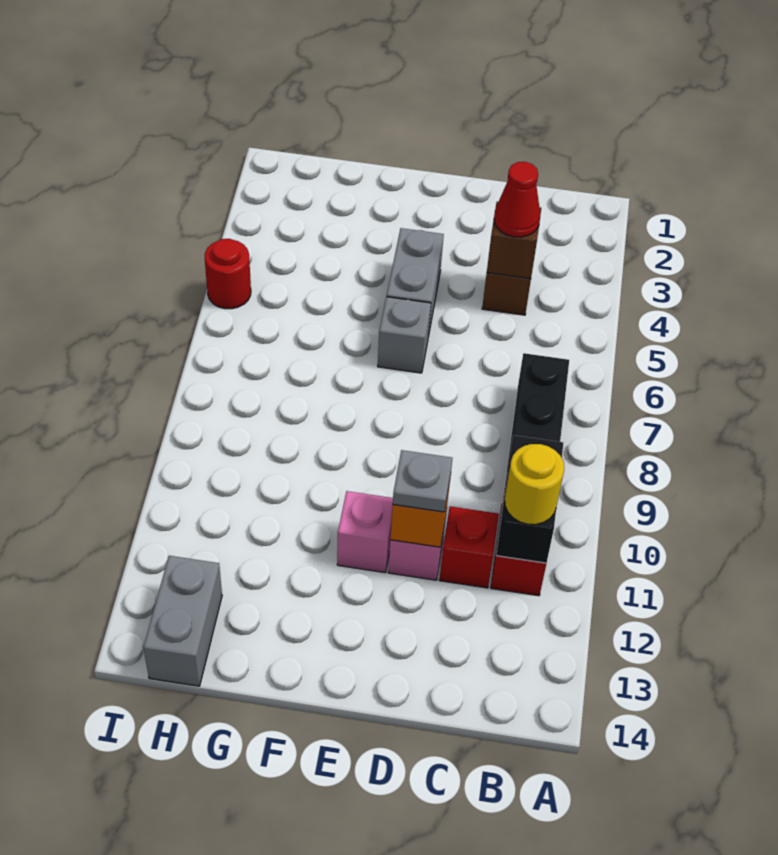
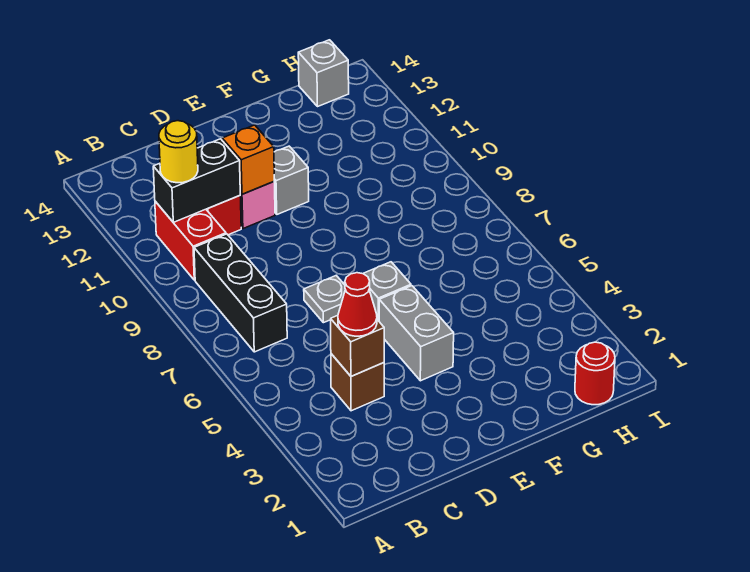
black 1x2 brick [496,435,563,563] -> black 1x2 brick turned to [153,139,240,222]
grey 1x1 plate [393,450,452,512] -> grey 1x1 plate moved to [304,276,345,323]
pink 1x1 brick [337,491,393,573] -> grey 1x1 brick [274,146,309,214]
grey 1x2 brick [143,556,222,686] -> grey 1x1 brick [298,40,349,107]
red 1x1 round brick [205,239,251,309] -> red 1x1 round brick moved to [575,342,615,405]

